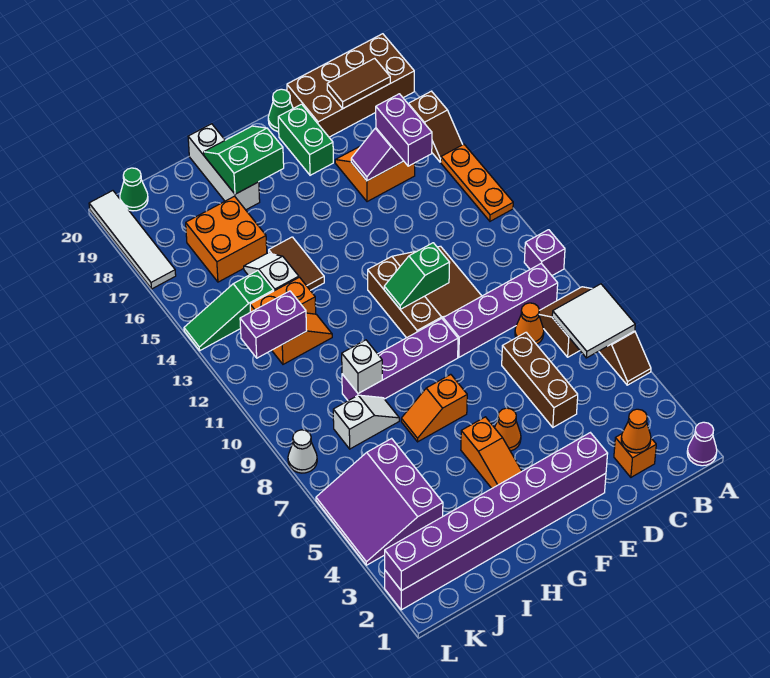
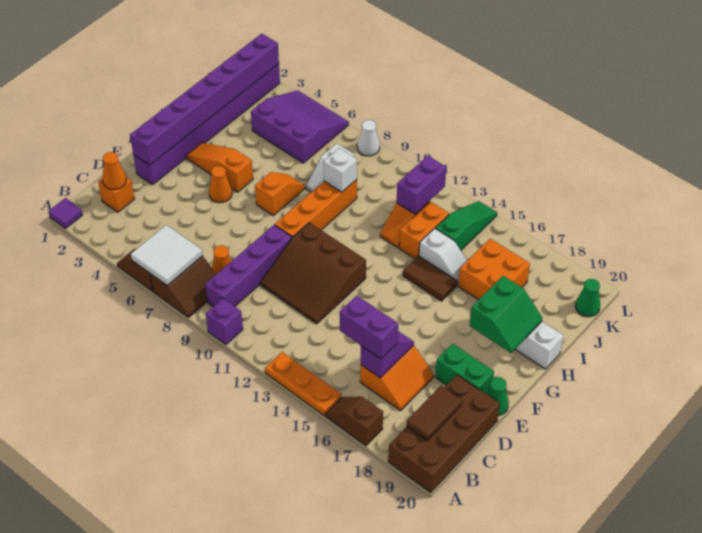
purple 1x1 cone [687,422,717,466] -> purple 1x1 tile [48,198,83,229]
brown 1x3 brick [502,333,578,427] -> none
green 1x2 slope [384,243,450,309] -> none
purple 1x4 brick [342,319,458,401] -> orange 1x4 brick [275,179,357,237]
white 1x4 tile [89,191,176,289] -> none

